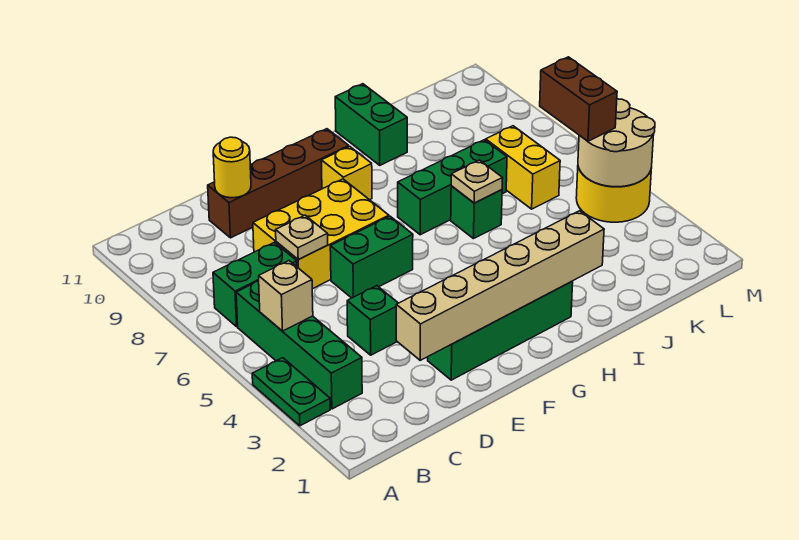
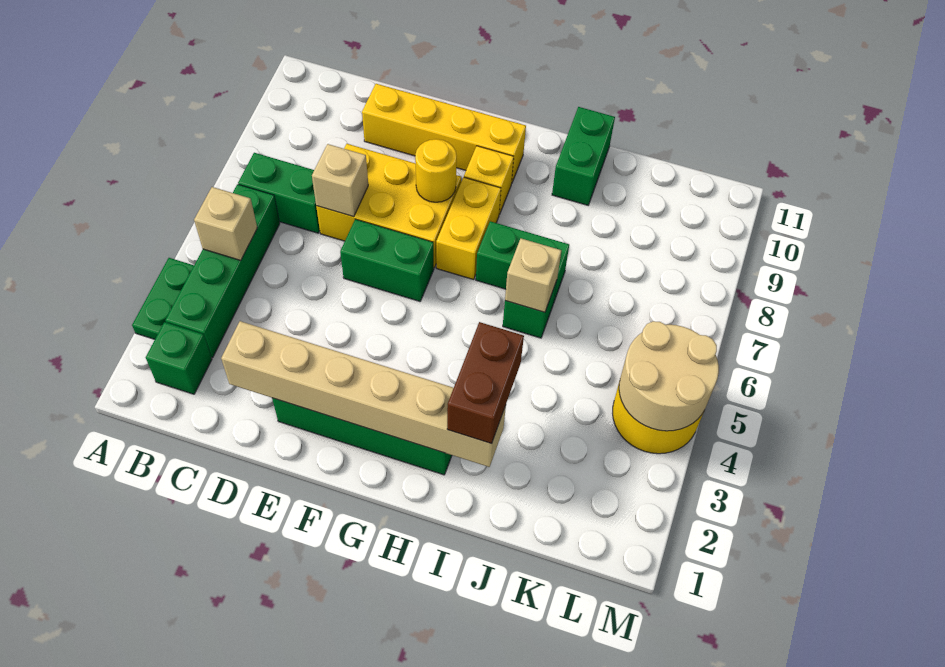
green 1x1 brick [347,286,398,355] -> green 1x1 brick moved to [146,322,212,394]
tan 1x1 plate [276,215,328,260] -> tan 1x1 brick [312,144,368,217]
brown 1x4 brick [208,129,349,238] -> yellow 1x4 brick [362,84,526,182]
yellow 1x1 round brick [213,137,251,198] -> yellow 1x1 round brick moved to [415,139,457,202]
green 1x3 brick [398,140,507,235] -> green 1x2 brick [476,221,569,301]
tan 1x1 plate [451,160,503,203] -> tan 1x1 brick [505,239,561,312]
yellow 1x2 brick [486,126,560,209] -> yellow 1x2 brick moved to [436,177,501,280]
brown 1x2 brick [540,57,617,141] -> brown 1x2 brick moved to [447,322,524,444]

